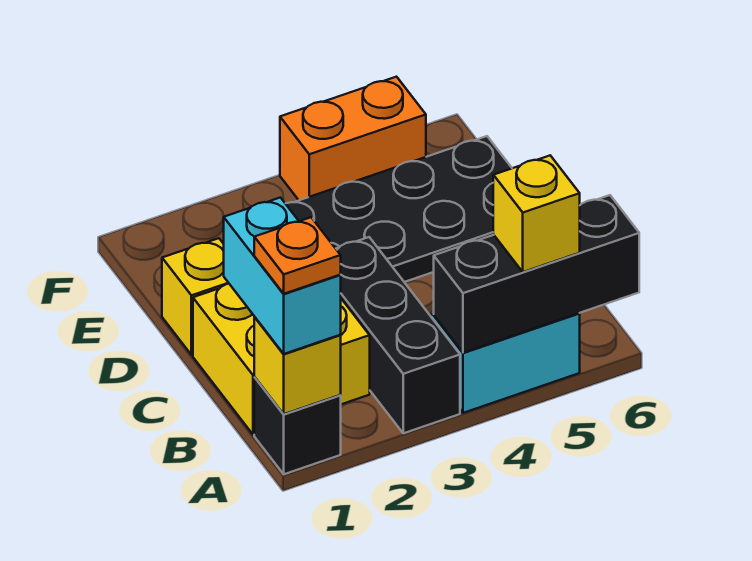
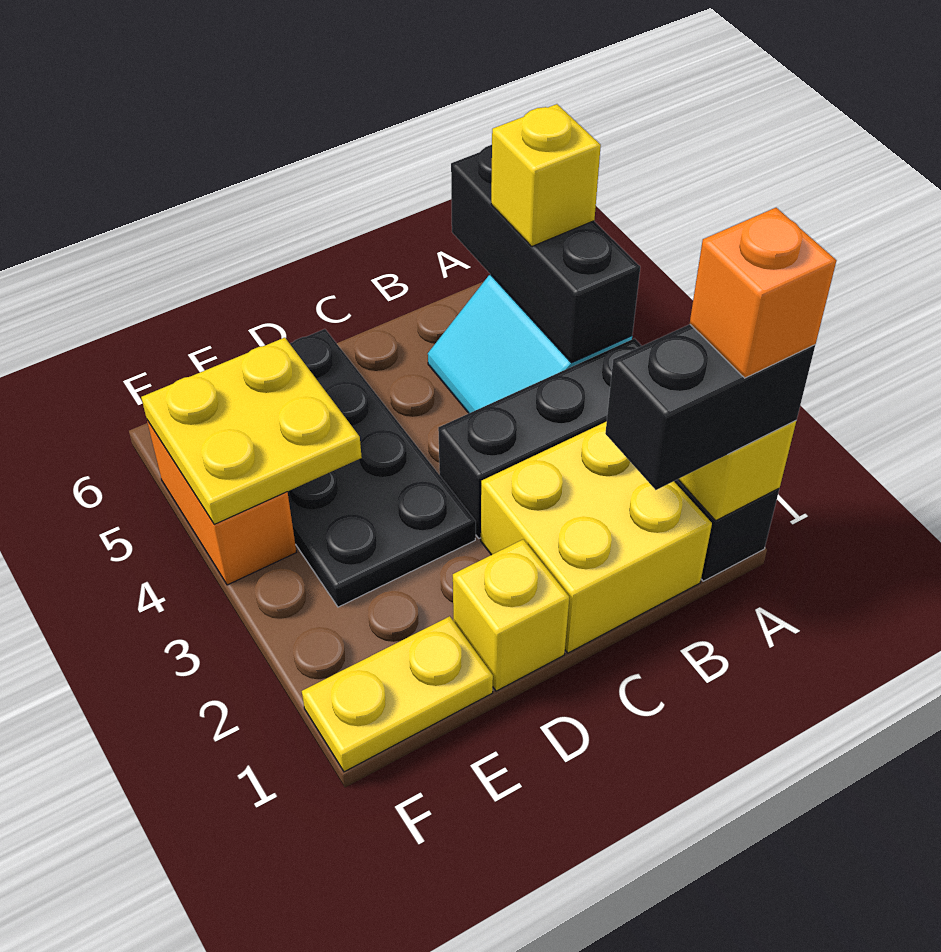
cyan 1x2 brick [224,198,341,354] -> black 1x2 brick [605,324,815,490]
orange 1x1 plate [254,217,341,294] -> orange 1x1 brick [690,208,836,378]
none -> yellow 1x2 plate [302,616,493,772]
none -> yellow 2x2 plate [141,338,362,524]

